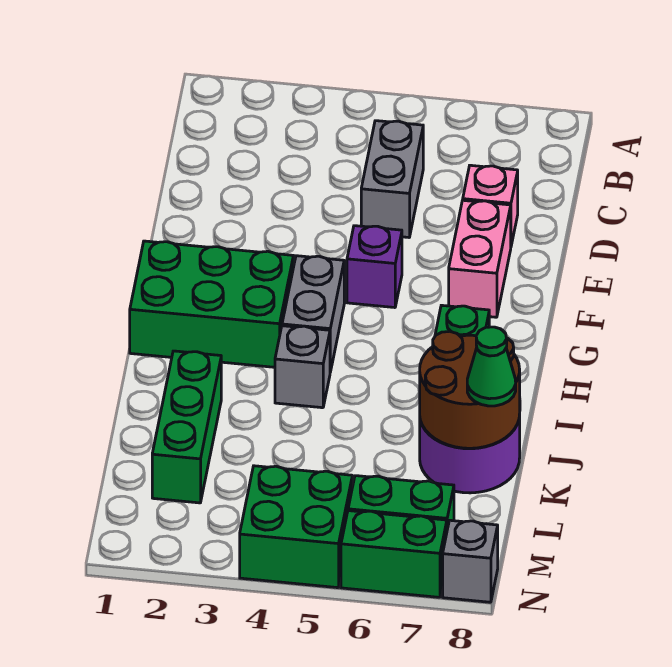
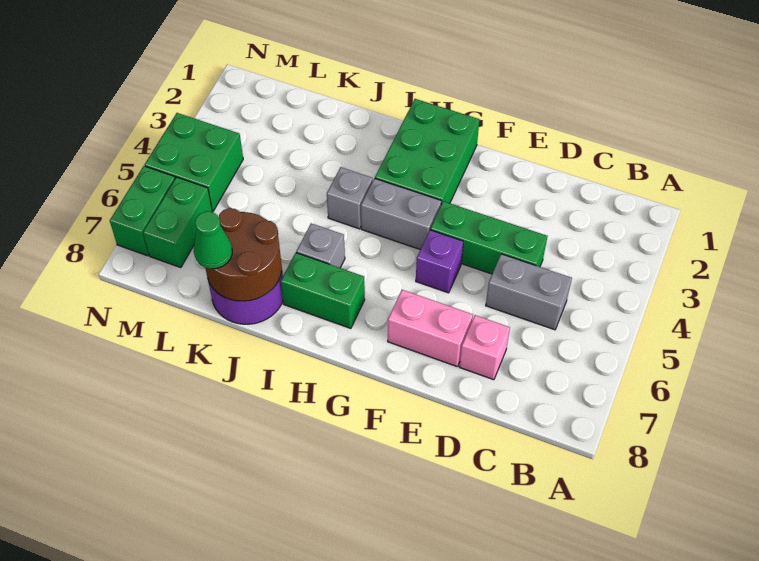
green 1x3 brick [152,351,221,503] -> green 1x3 brick moved to [430,201,547,274]
grey 1x1 brick [443,520,498,602] -> grey 1x1 brick moved to [296,223,345,268]

